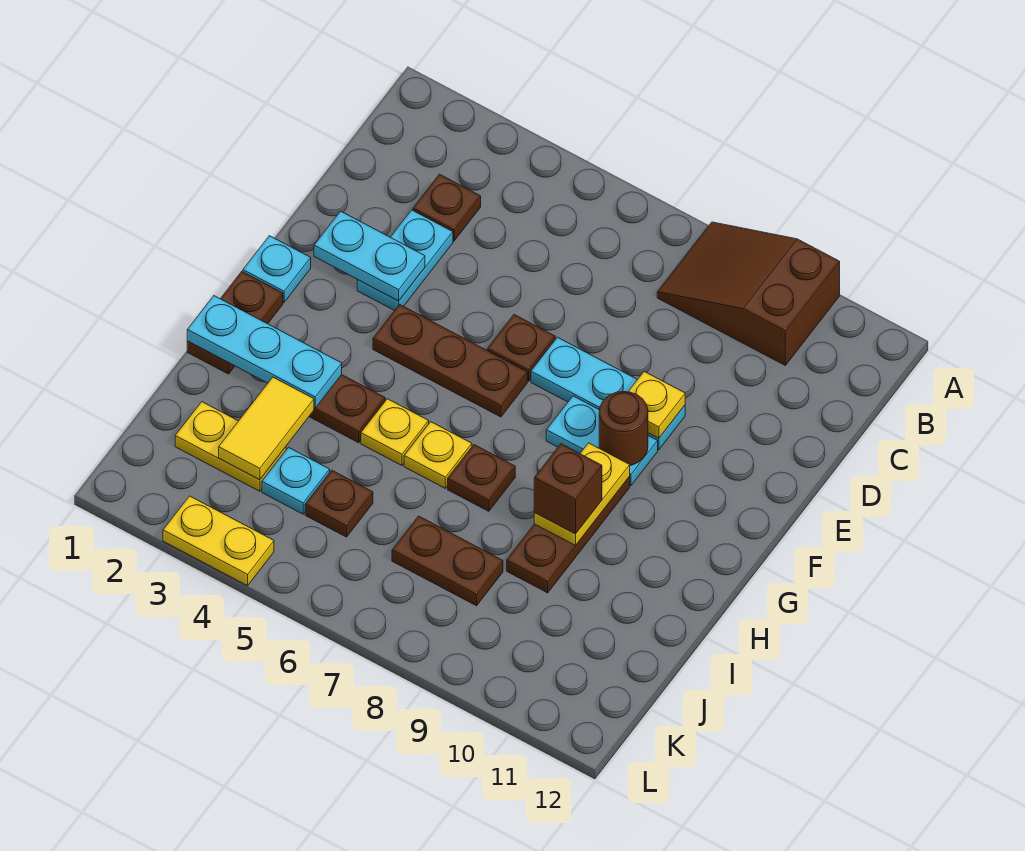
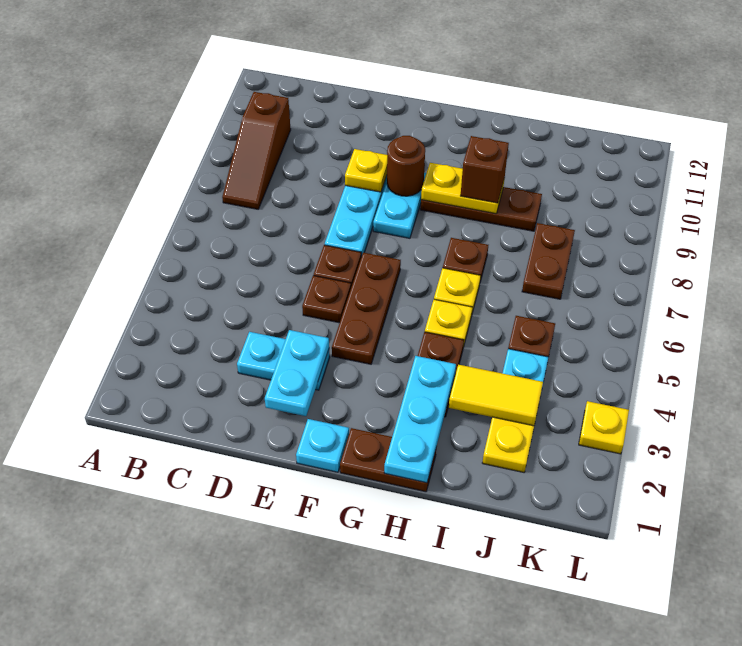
brown 2x3 slope [657,222,840,365] -> brown 1x3 slope [222,92,291,209]
brown 1x1 plate [413,174,481,241] -> brown 1x1 plate moved to [302,275,351,323]
yellow 1x2 plate [163,496,274,586] -> yellow 1x1 plate [579,401,629,454]

